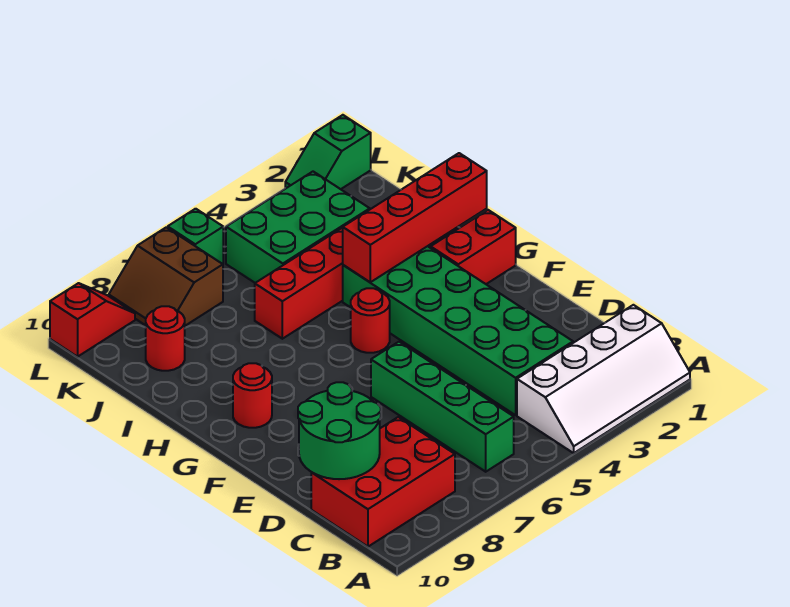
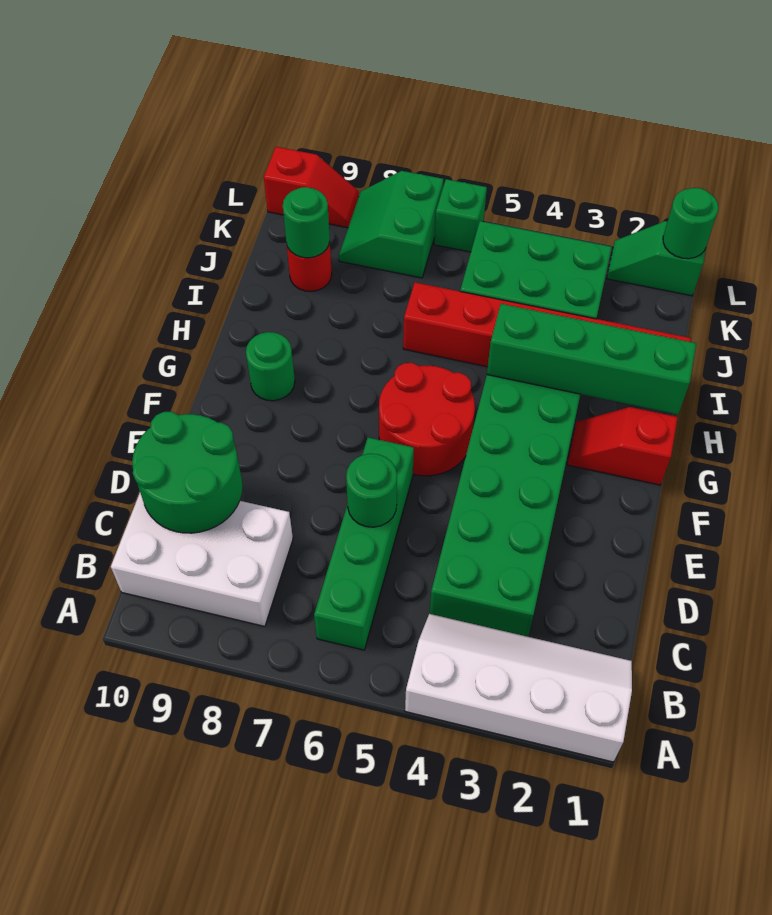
white 2x4 slope [517,305,690,453] -> white 2x4 slope turned to [405,614,632,762]
red 2x3 brick [311,417,455,547] -> white 2x3 brick [111,493,293,626]
none -> green 1x1 round brick [346,454,397,527]
red 1x2 brick [431,210,516,284] -> red 1x2 slope [567,407,678,485]
red 1x1 round brick [351,288,390,353] -> red 2x2 round brick [379,363,475,476]
red 1x1 round brick [233,363,272,428] -> green 1x1 round brick [246,332,295,401]
red 1x4 brick [343,153,487,282] -> green 1x4 brick [487,304,696,414]
none -> green 1x1 round brick [283,187,330,258]
brown 2x2 slope [109,227,223,326] -> green 2x2 slope [339,171,443,278]
none -> green 1x1 round brick [663,188,718,259]

